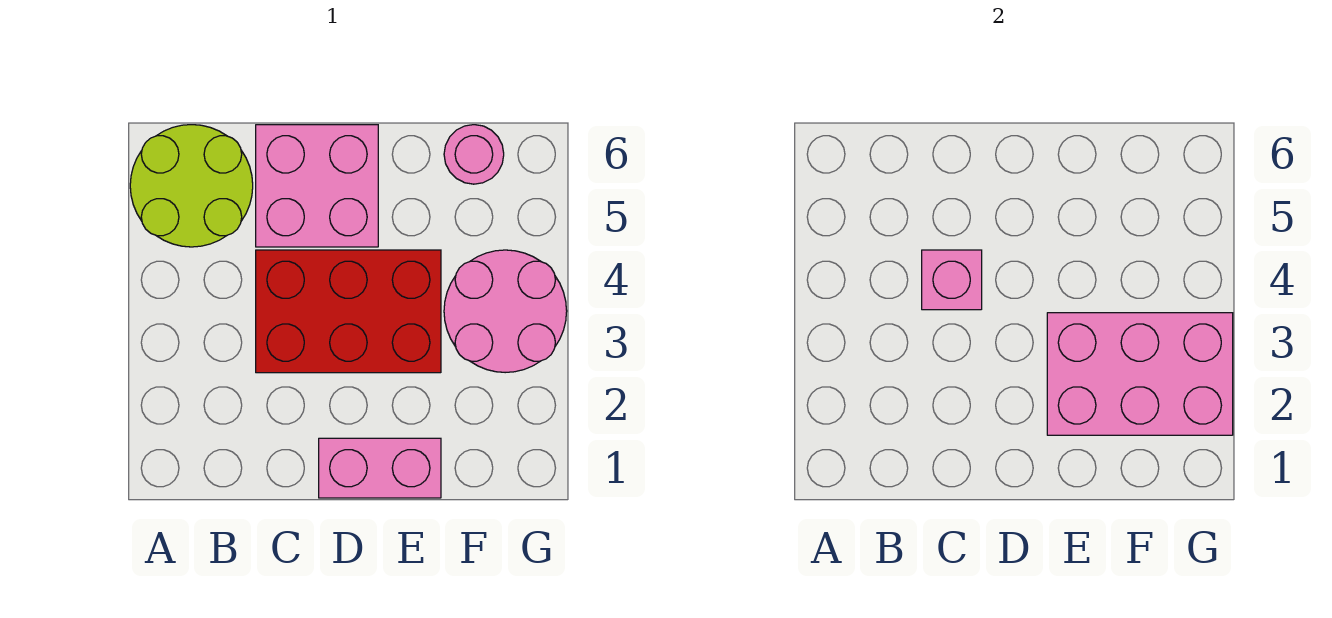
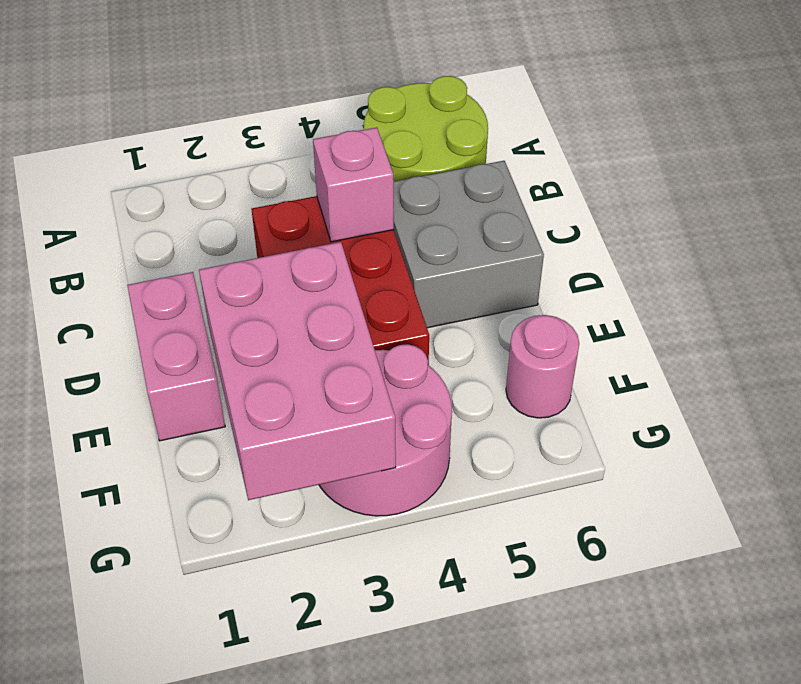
pink 2x2 brick [256,125,378,247] -> grey 2x2 brick [394,161,544,328]

